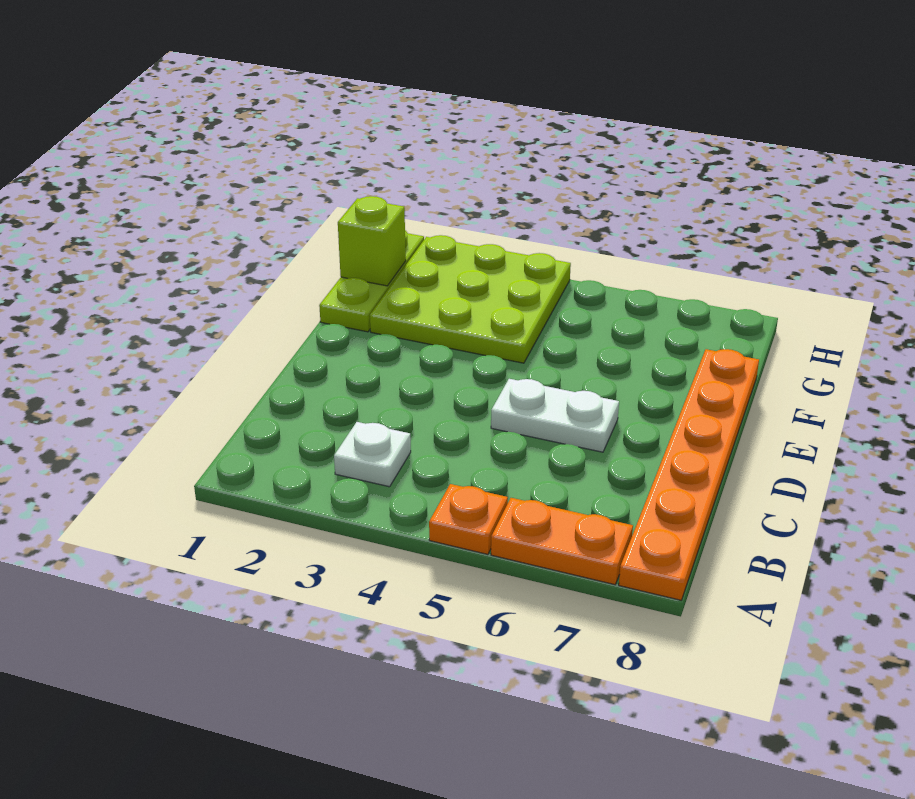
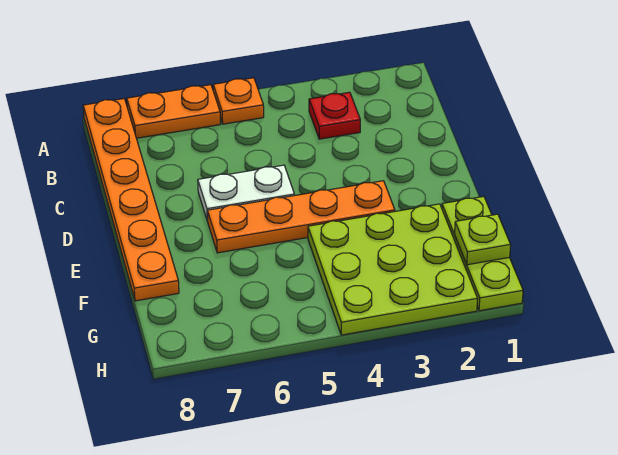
white 1x1 plate [334,422,411,487] -> red 1x1 plate [309,92,360,139]
none -> orange 1x4 plate [207,181,395,253]
lime 1x1 brick [338,196,406,286] -> lime 1x1 plate [455,214,511,265]

